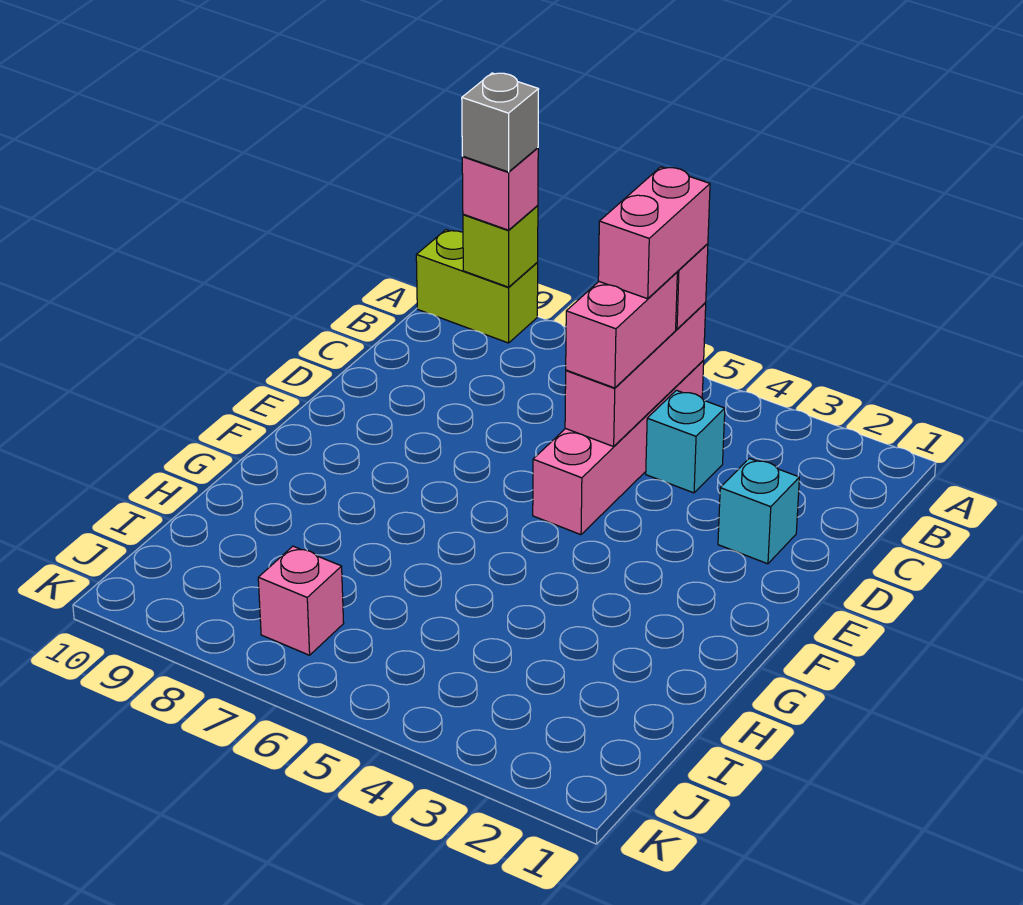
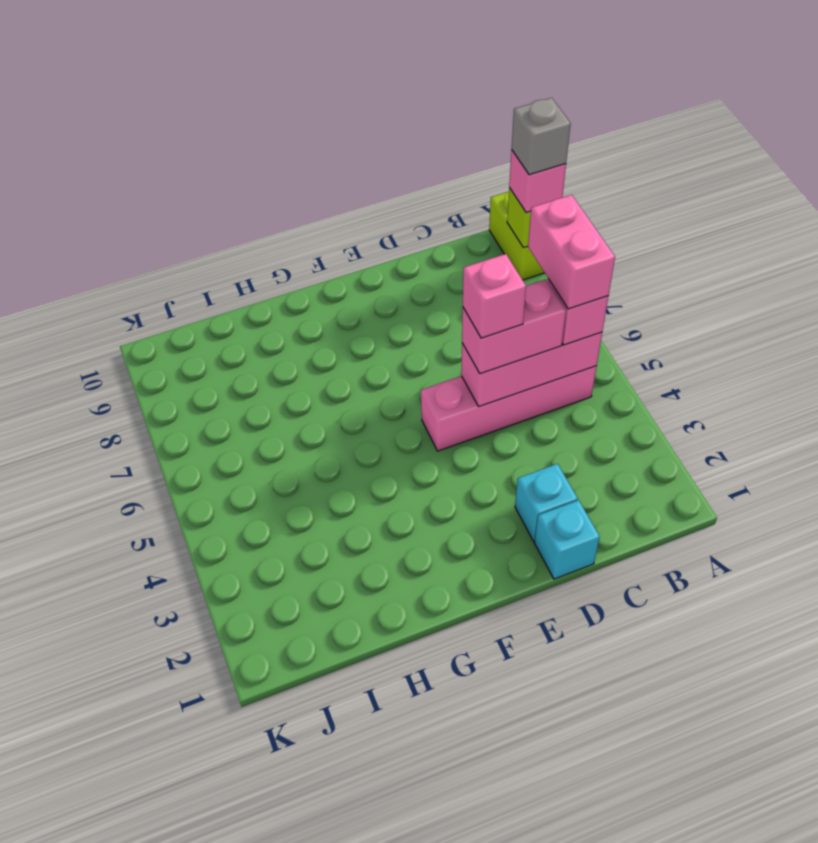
pink 1x2 brick [598,167,710,299] -> pink 1x2 brick turned to [528,195,615,309]
cyan 1x1 brick [646,390,725,493] -> cyan 1x1 brick moved to [535,500,600,579]
pink 1x1 brick [258,546,344,655] -> pink 1x1 brick moved to [463,254,526,338]

